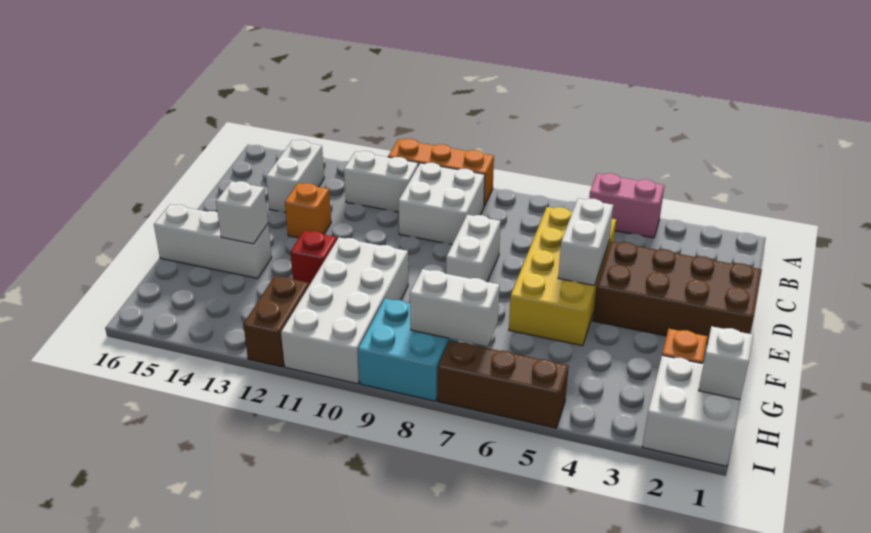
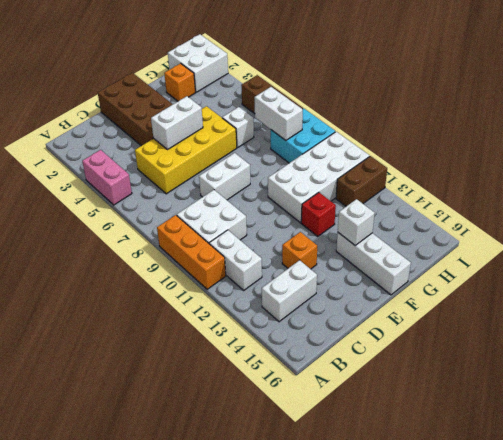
white 1x1 brick [699,326,753,400] -> white 1x1 brick moved to [222,107,254,147]

